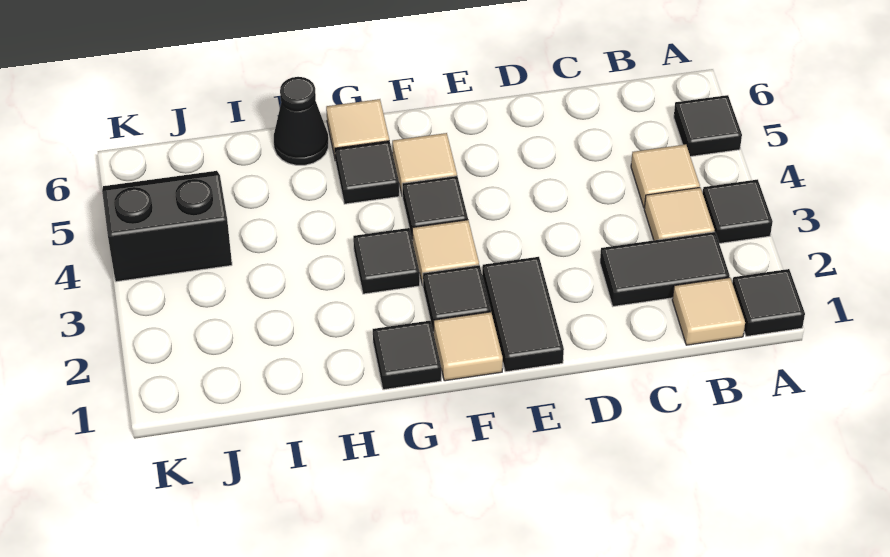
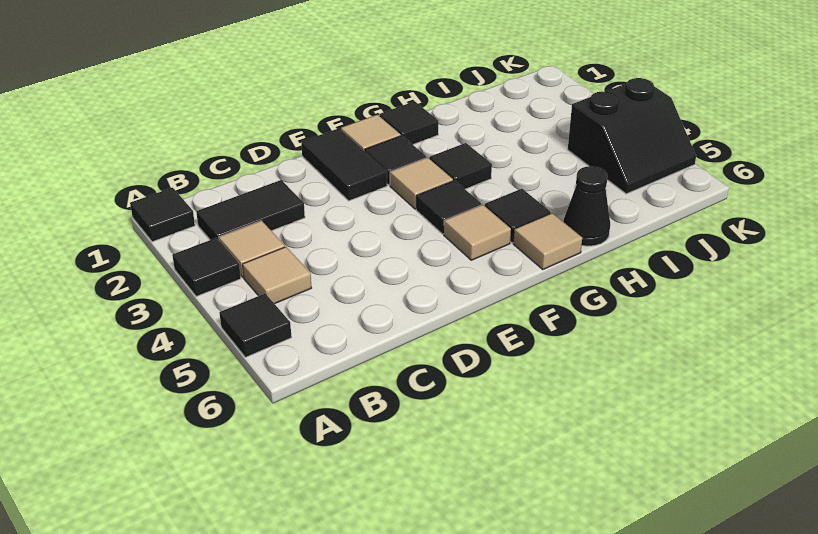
tan 1x1 tile [672,278,745,345] -> none

